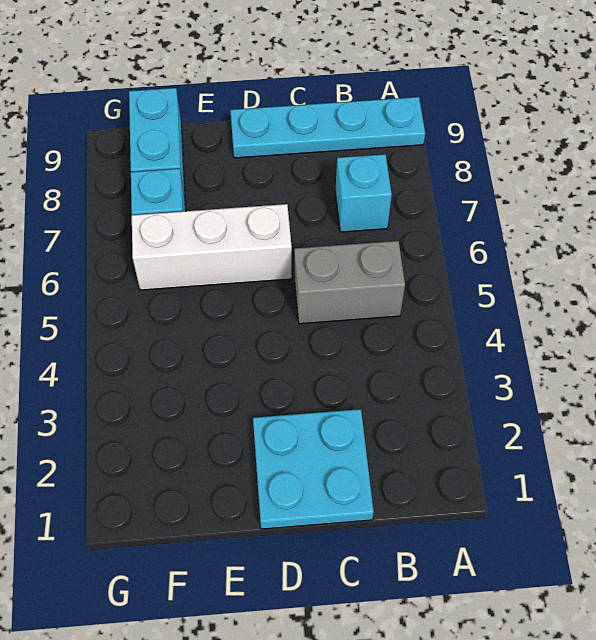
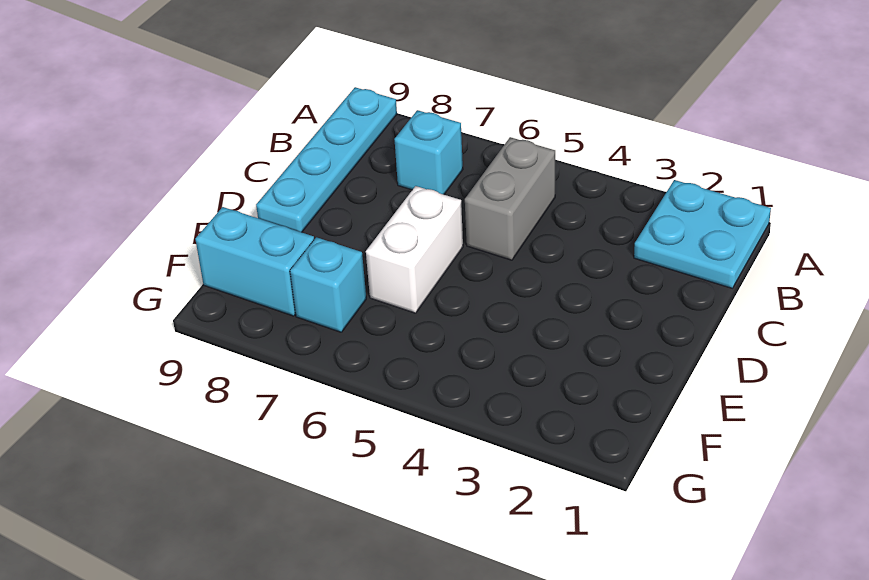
cyan 2x2 plate [253,409,374,529] -> cyan 2x2 plate moved to [634,180,771,288]
white 1x3 brick [132,204,292,290] -> white 1x2 brick [366,186,463,313]

